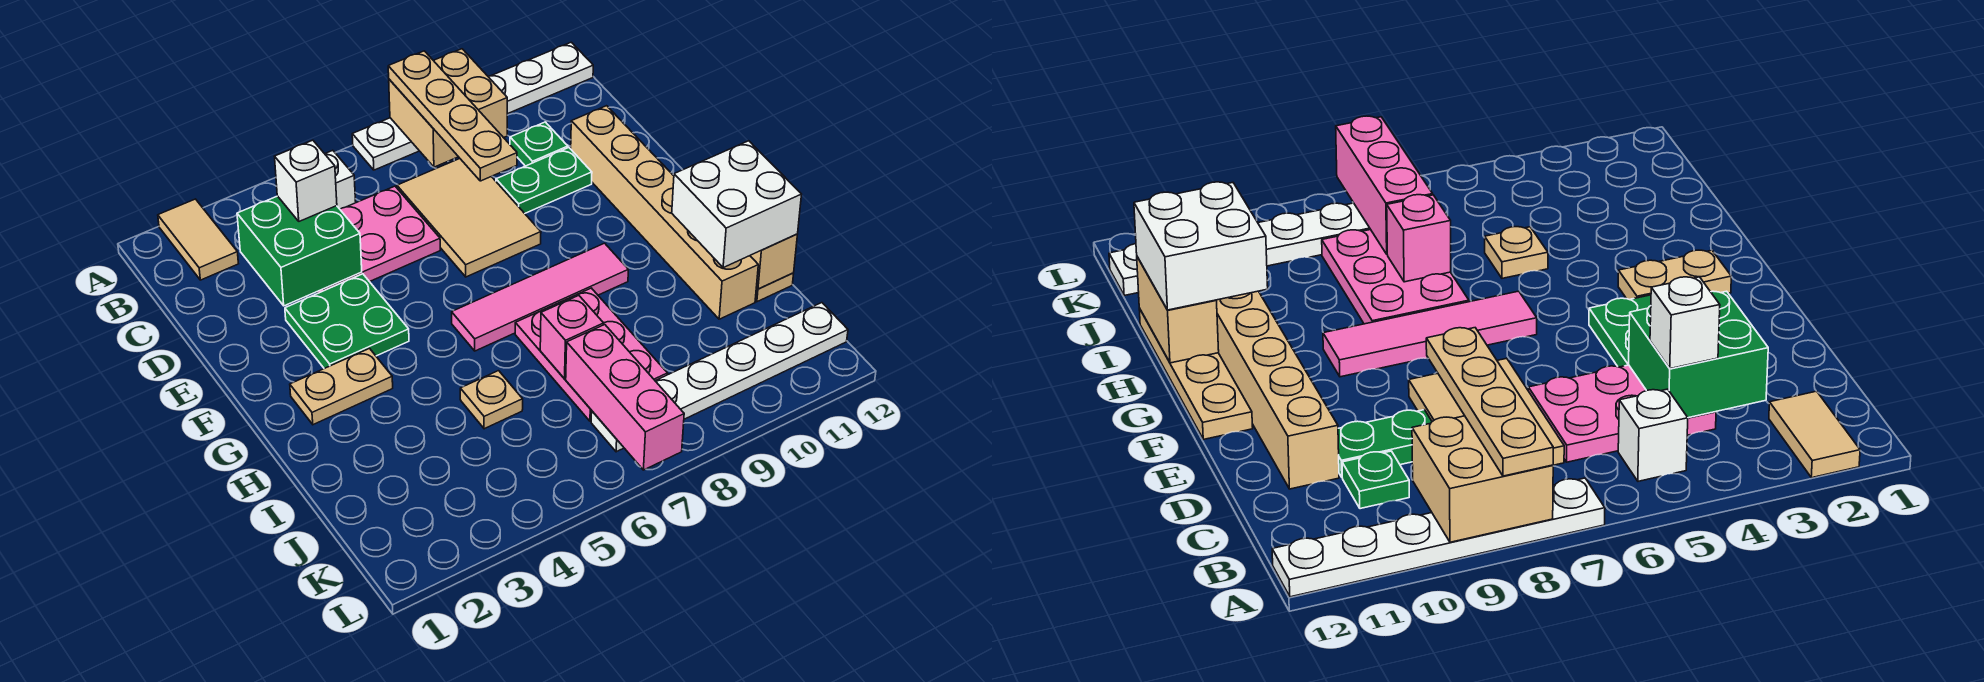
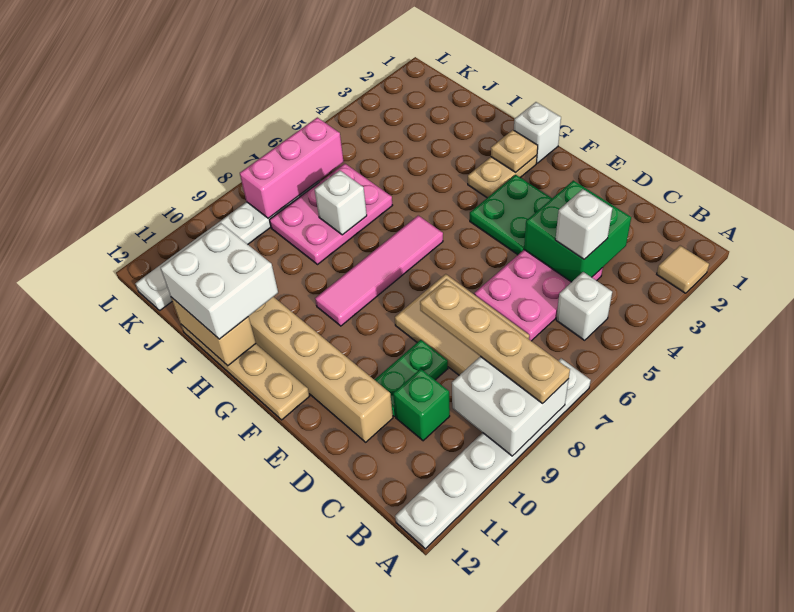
tan 1x2 tile [158,199,238,280] -> tan 1x1 tile [657,246,709,293]
tan 2x2 brick [389,49,507,167] -> white 2x2 brick [452,356,569,456]
green 1x1 plate [510,122,568,166] -> green 1x1 brick [393,369,450,441]
none -> white 1x1 brick [514,102,561,163]
pink 2x3 plate [515,288,668,421] -> pink 2x3 plate turned to [270,163,393,264]
tan 1x1 plate [460,371,523,429] -> tan 1x1 plate moved to [491,130,538,172]
pink 1x1 brick [540,295,604,379] -> white 1x1 brick [315,170,367,235]
pink 1x3 brick [566,325,684,470] -> pink 1x3 brick turned to [240,117,344,218]

